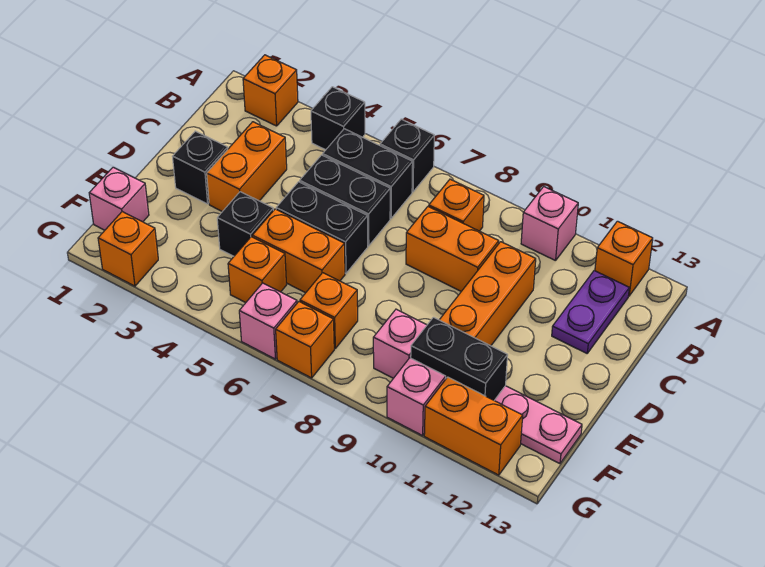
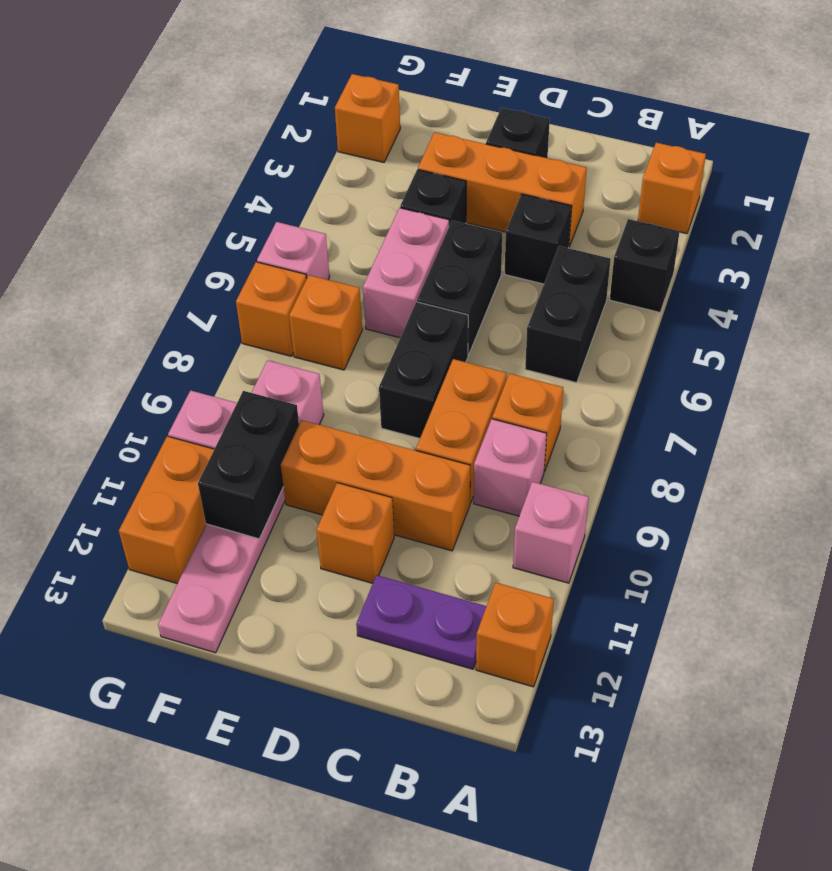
black 1x1 brick [380,119,434,192] -> black 1x1 brick moved to [504,194,572,284]
orange 1x2 brick [207,122,287,212] -> orange 1x3 brick [418,132,587,247]
black 1x2 brick [300,155,390,246] -> black 1x2 brick moved to [379,302,468,438]
orange 1x2 brick [252,209,345,293] -> pink 1x2 brick [363,208,449,338]
pink 1x1 brick [89,167,149,230] -> pink 1x1 brick moved to [474,419,547,516]
orange 1x1 brick [228,237,287,303] -> orange 1x1 brick moved to [316,483,394,583]

